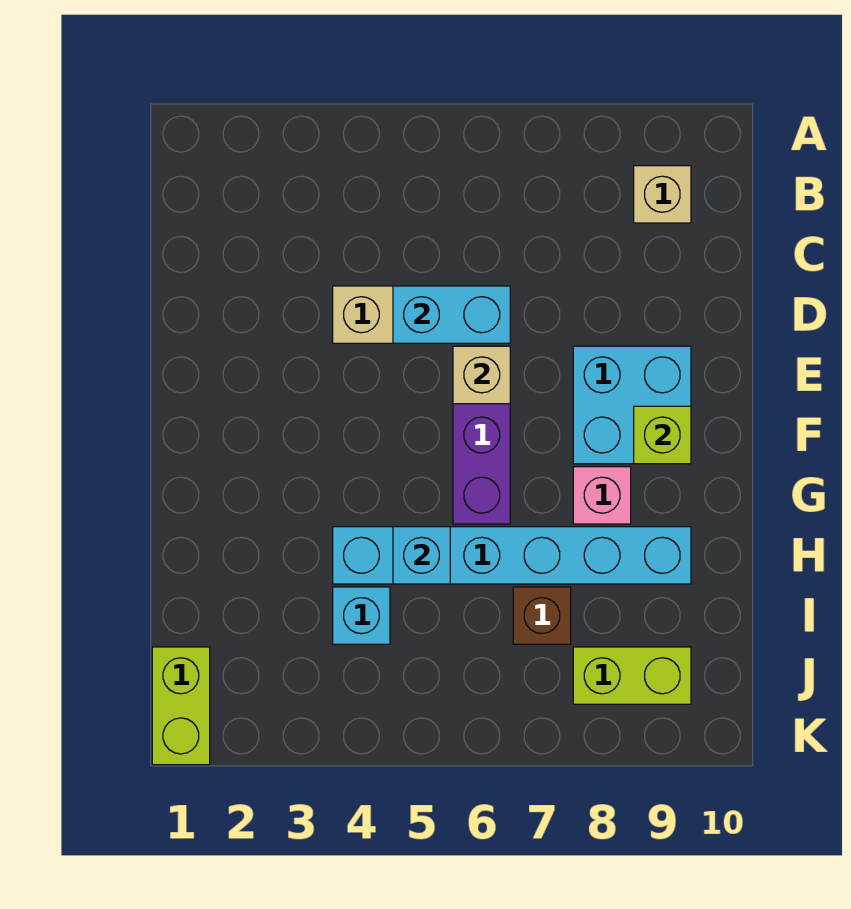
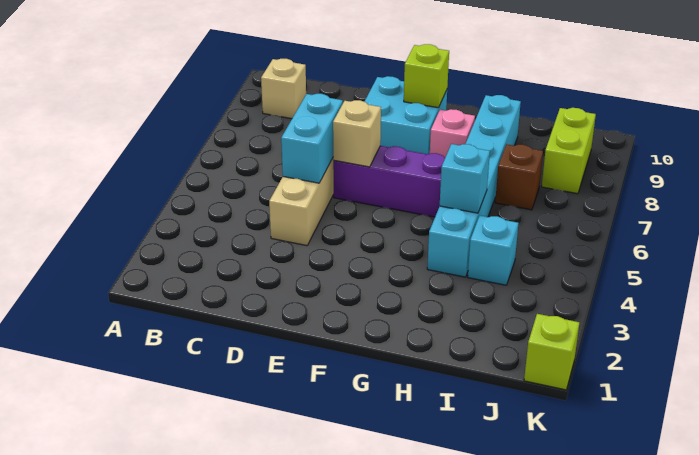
lime 1x2 brick [152,647,210,765] -> lime 1x1 brick [524,314,579,390]

